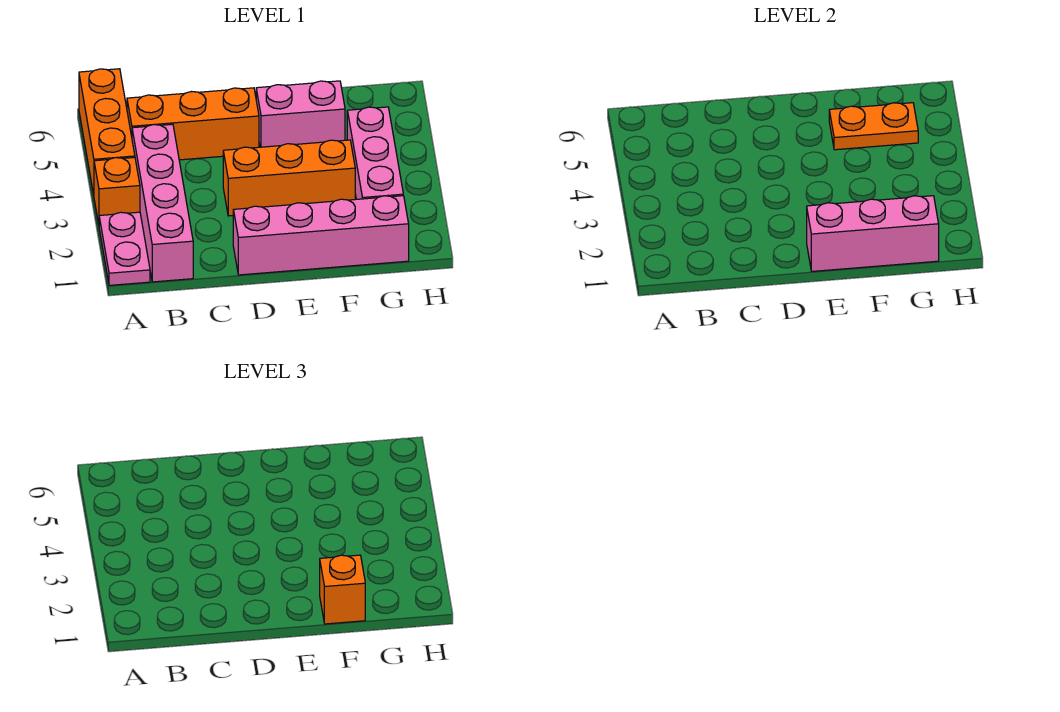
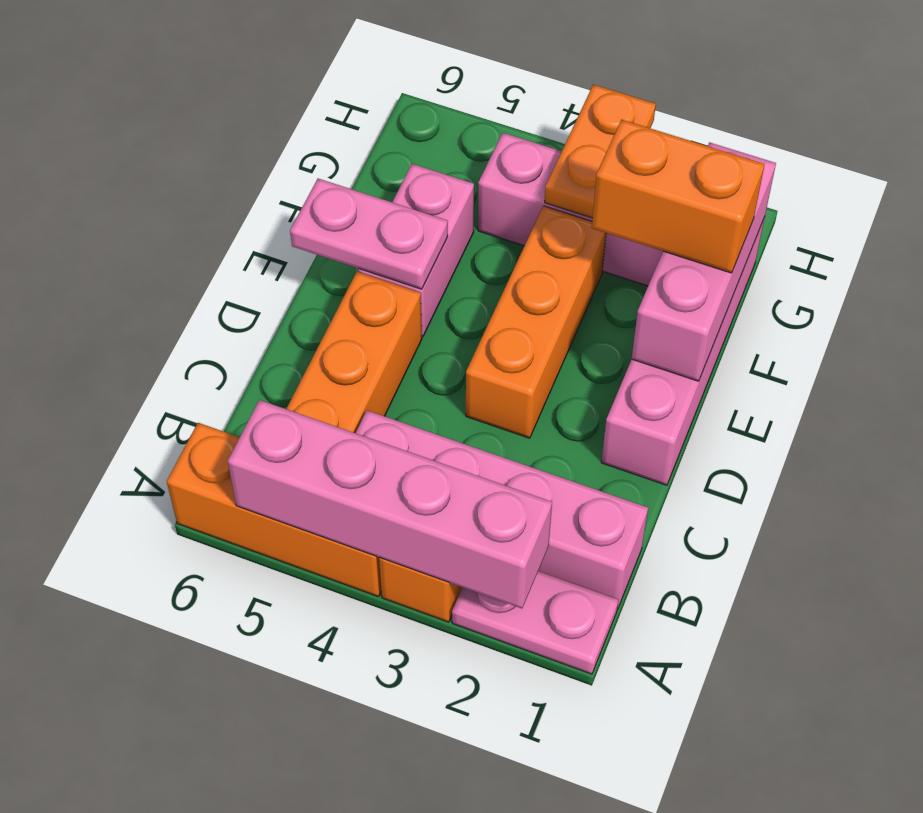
none -> pink 1x4 brick [228,400,552,608]
none -> pink 1x2 plate [290,179,448,289]
orange 1x1 brick [320,555,365,624] -> orange 1x2 brick [592,120,765,273]
orange 1x2 plate [829,103,918,150] -> orange 1x2 plate moved to [545,85,656,218]

